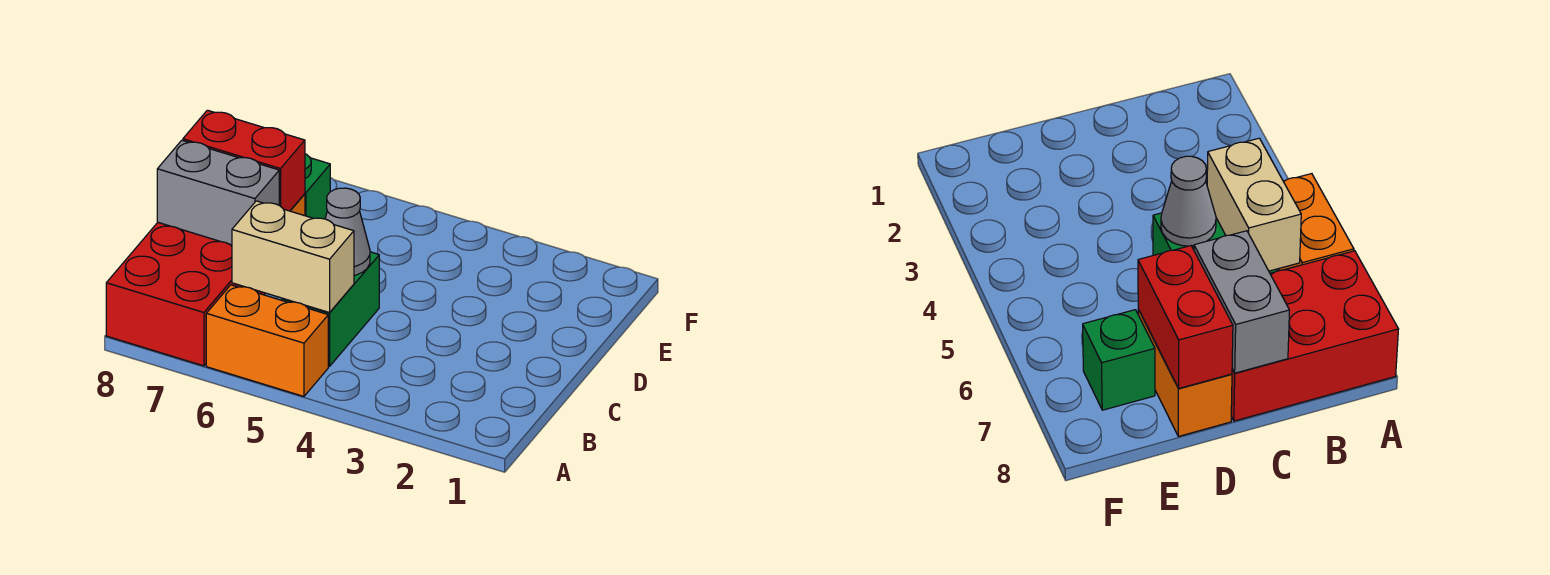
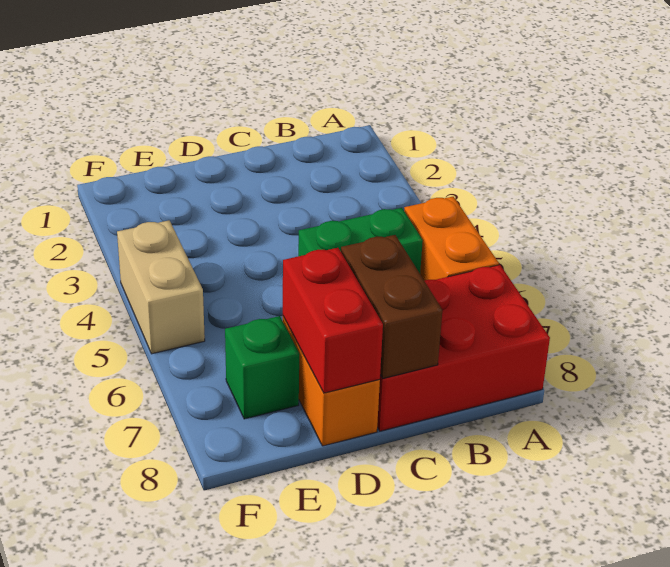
tan 1x2 brick [232,201,354,313] -> tan 1x2 brick moved to [117,220,205,354]
grey 1x1 cone [325,188,370,276] -> none
grey 1x2 brick [157,140,279,245] -> brown 1x2 brick [341,235,442,378]

